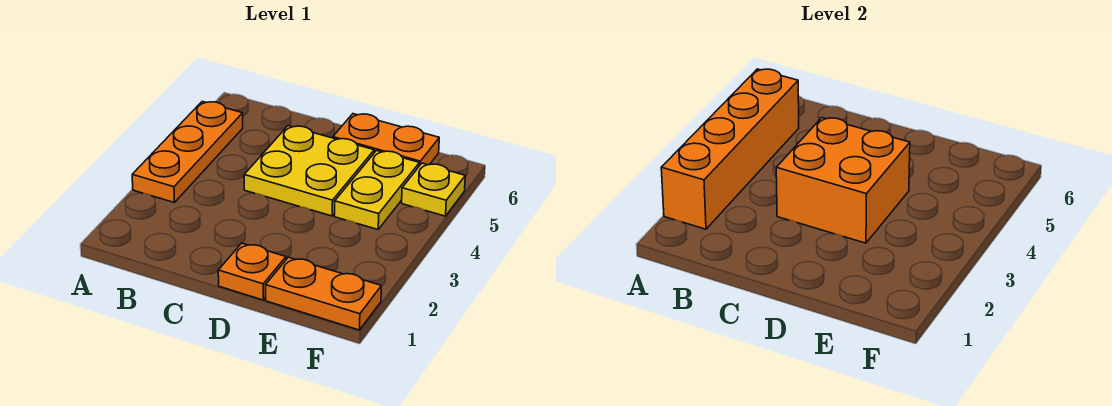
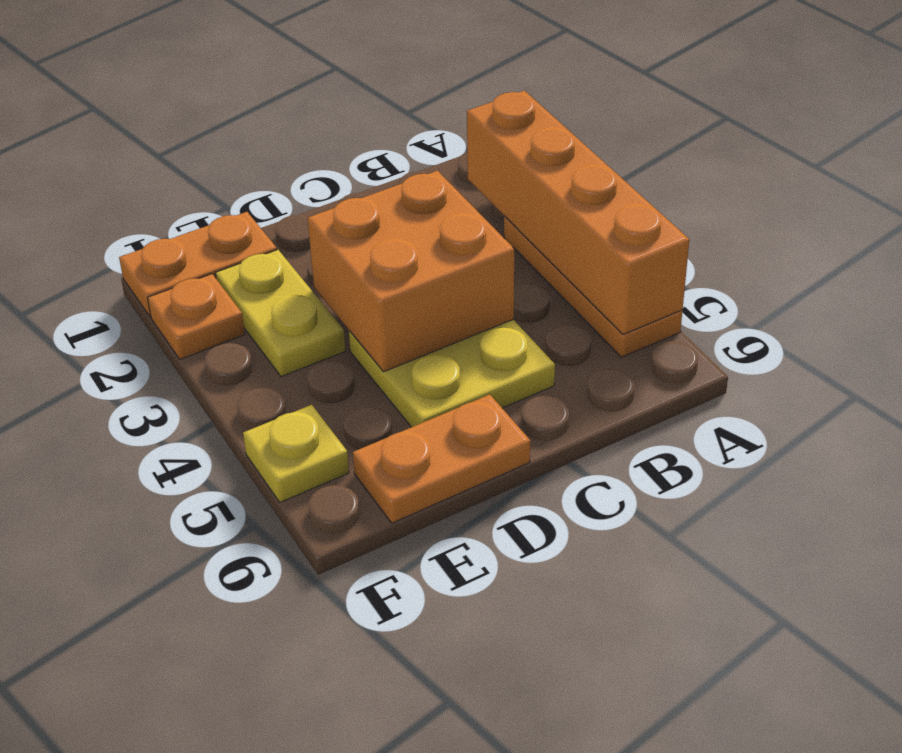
orange 1x1 plate [218,243,286,300] -> orange 1x1 plate moved to [148,274,245,359]
yellow 1x2 plate [334,151,419,229] -> yellow 1x2 plate moved to [216,250,345,377]

